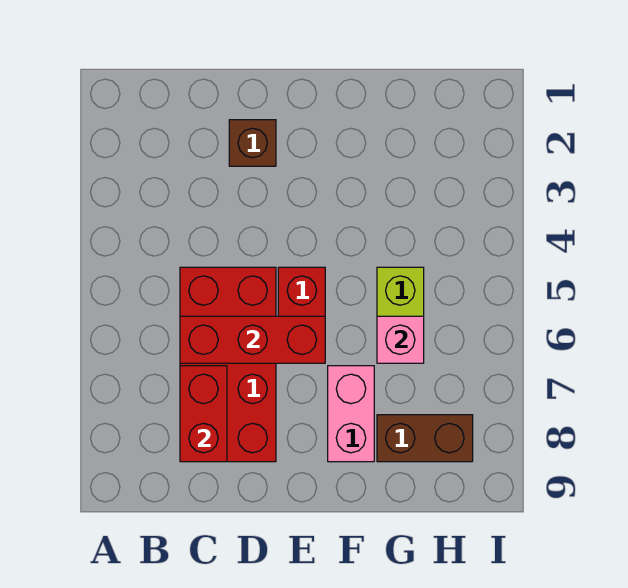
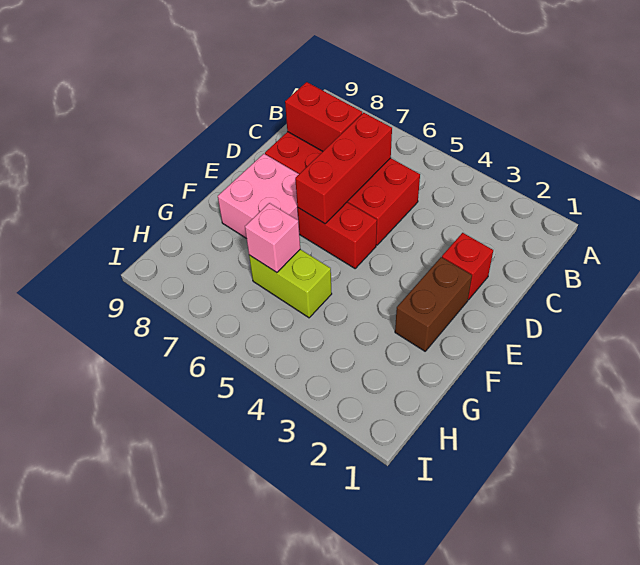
brown 1x1 brick [229,120,276,166] -> red 1x1 brick [442,233,493,300]
pink 1x2 brick [328,366,374,462] -> pink 2x2 brick [218,154,299,238]
brown 1x2 brick [377,415,473,462] -> brown 1x2 brick moved to [395,257,472,351]

